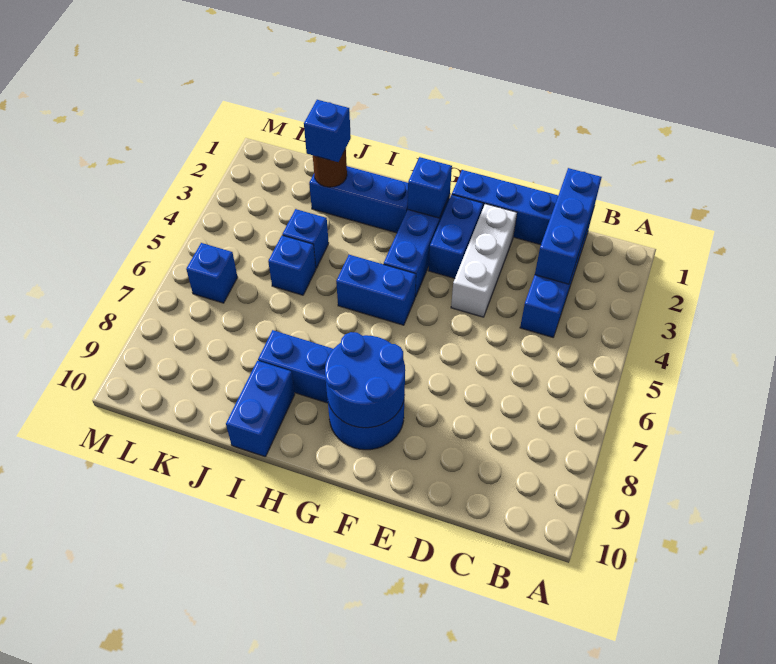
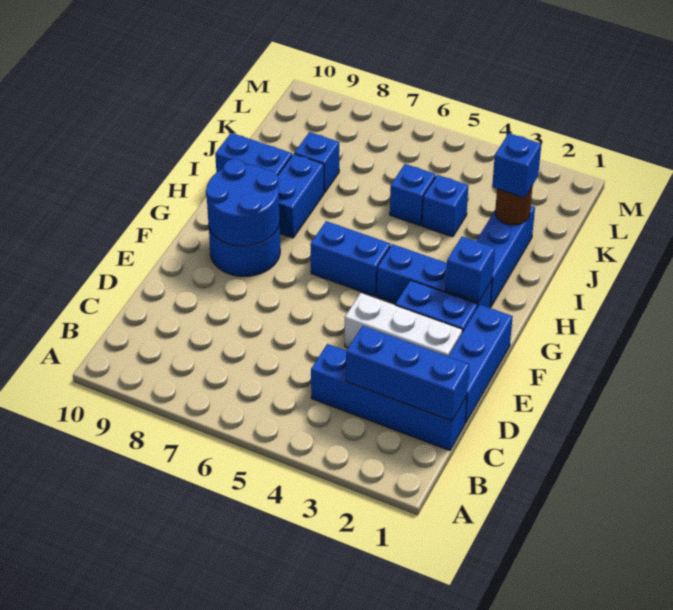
blue 1x2 brick [336,255,416,325] -> blue 1x2 brick turned to [311,221,391,296]
blue 1x1 brick [186,243,238,303] -> blue 1x1 brick moved to [294,132,339,193]

